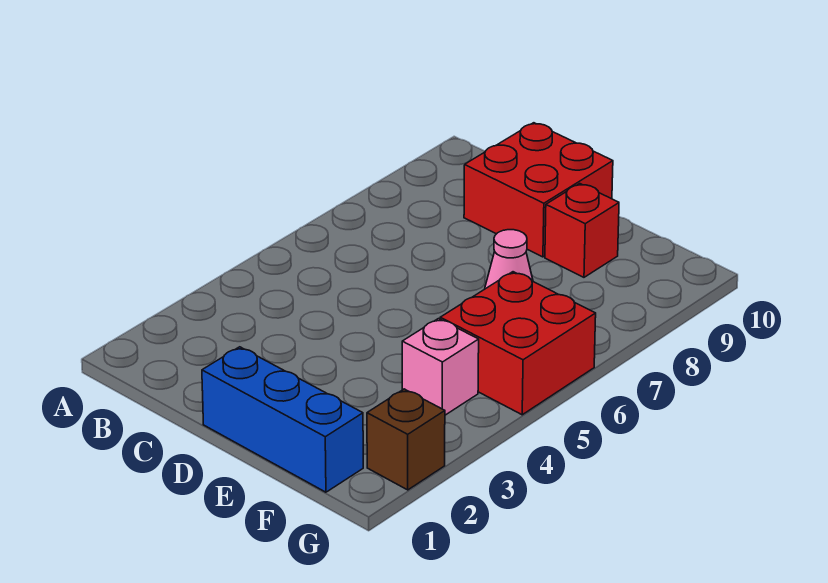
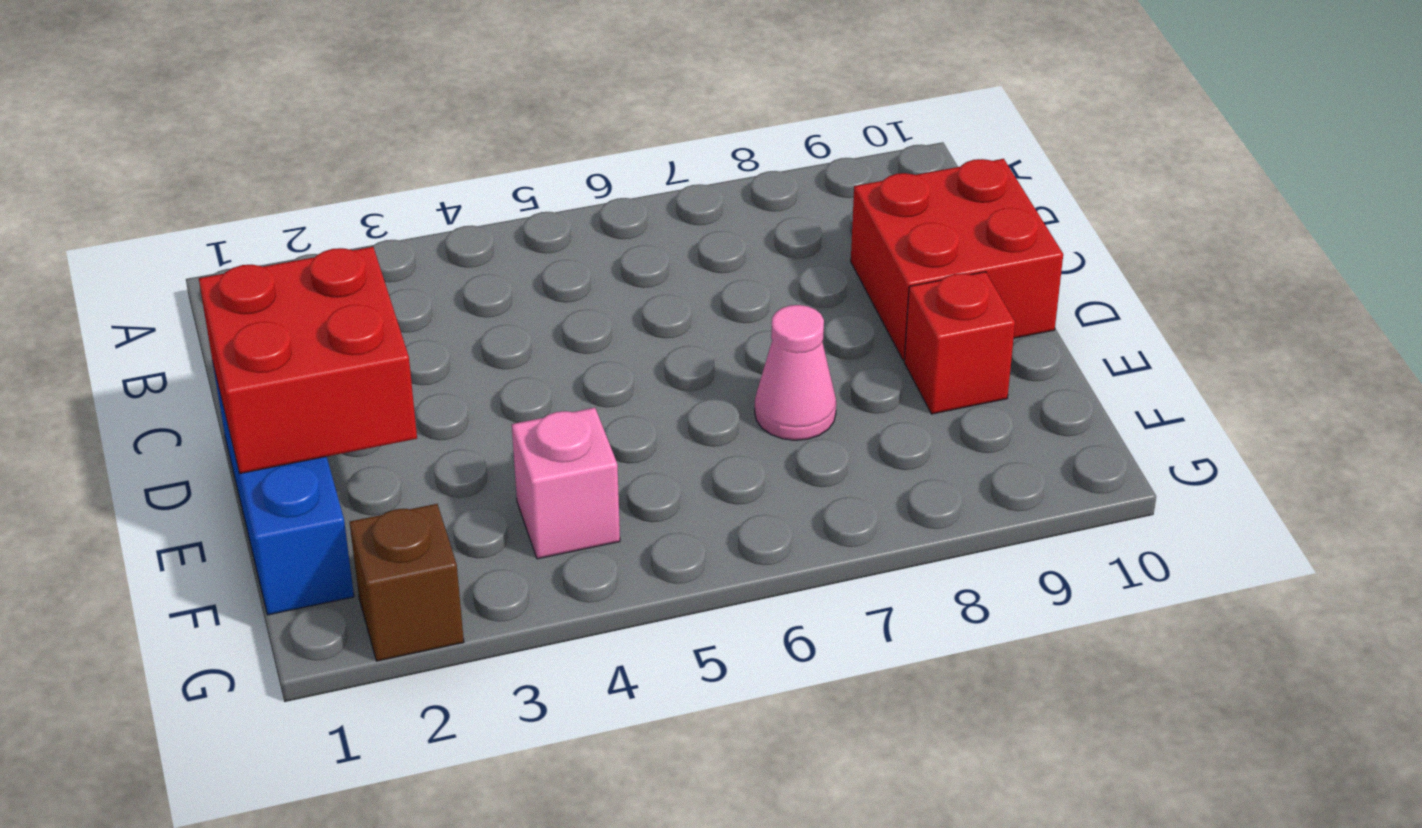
red 2x2 brick [440,272,596,415] -> red 2x2 brick moved to [199,247,417,473]

